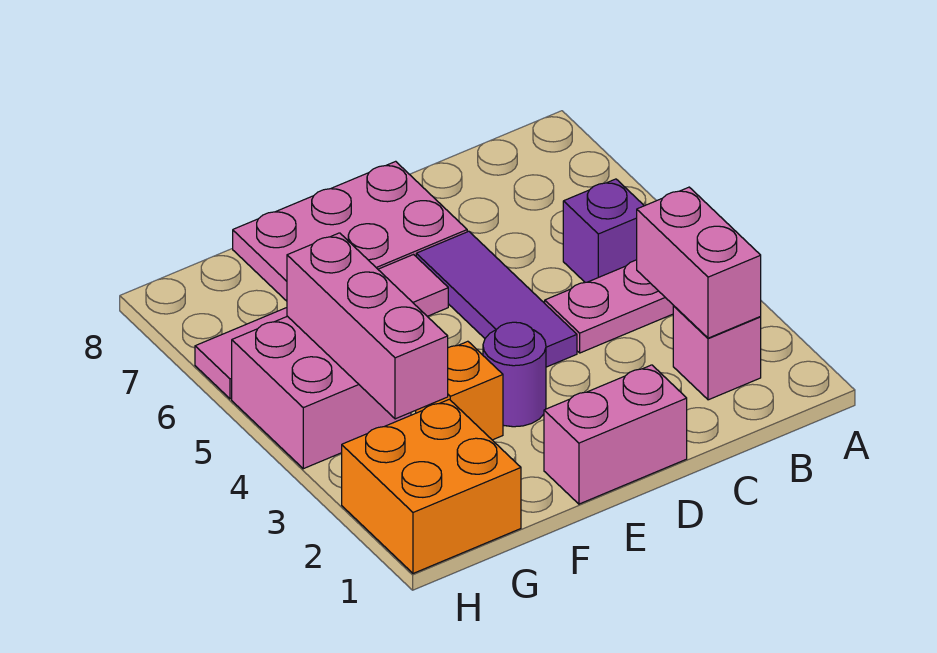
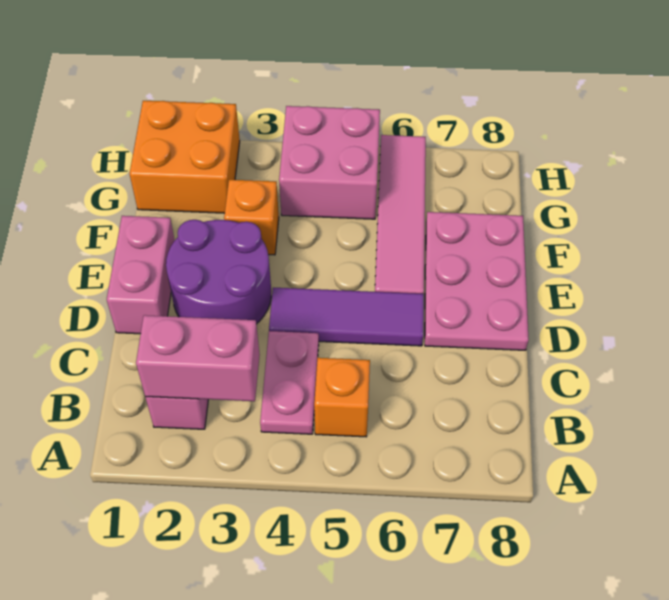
purple 1x1 brick [563,179,644,282] -> orange 1x1 brick [314,358,370,437]
purple 1x1 round brick [483,322,546,427] -> purple 2x2 round brick [166,220,271,324]
pink 1x3 brick [287,233,448,419] -> none

